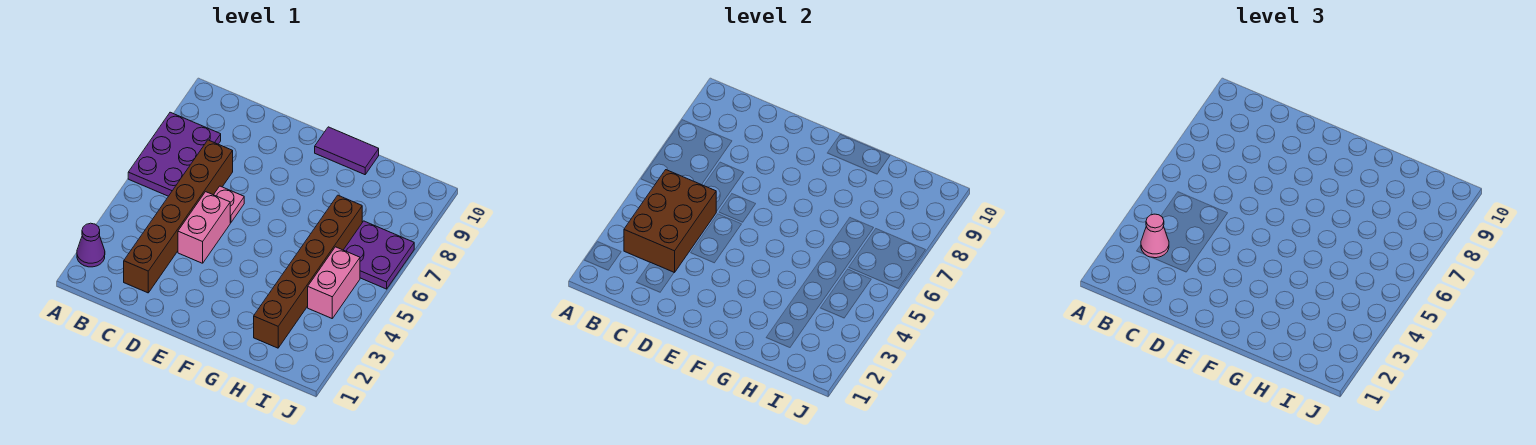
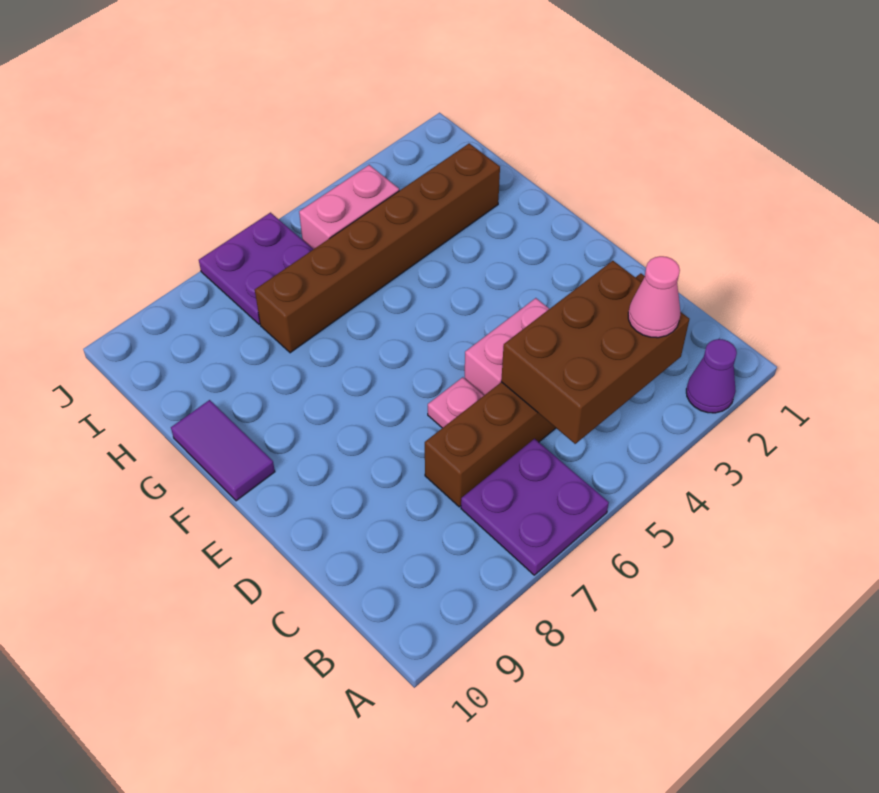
purple 2x3 plate [128,112,221,196] -> purple 2x2 plate [461,439,609,575]

